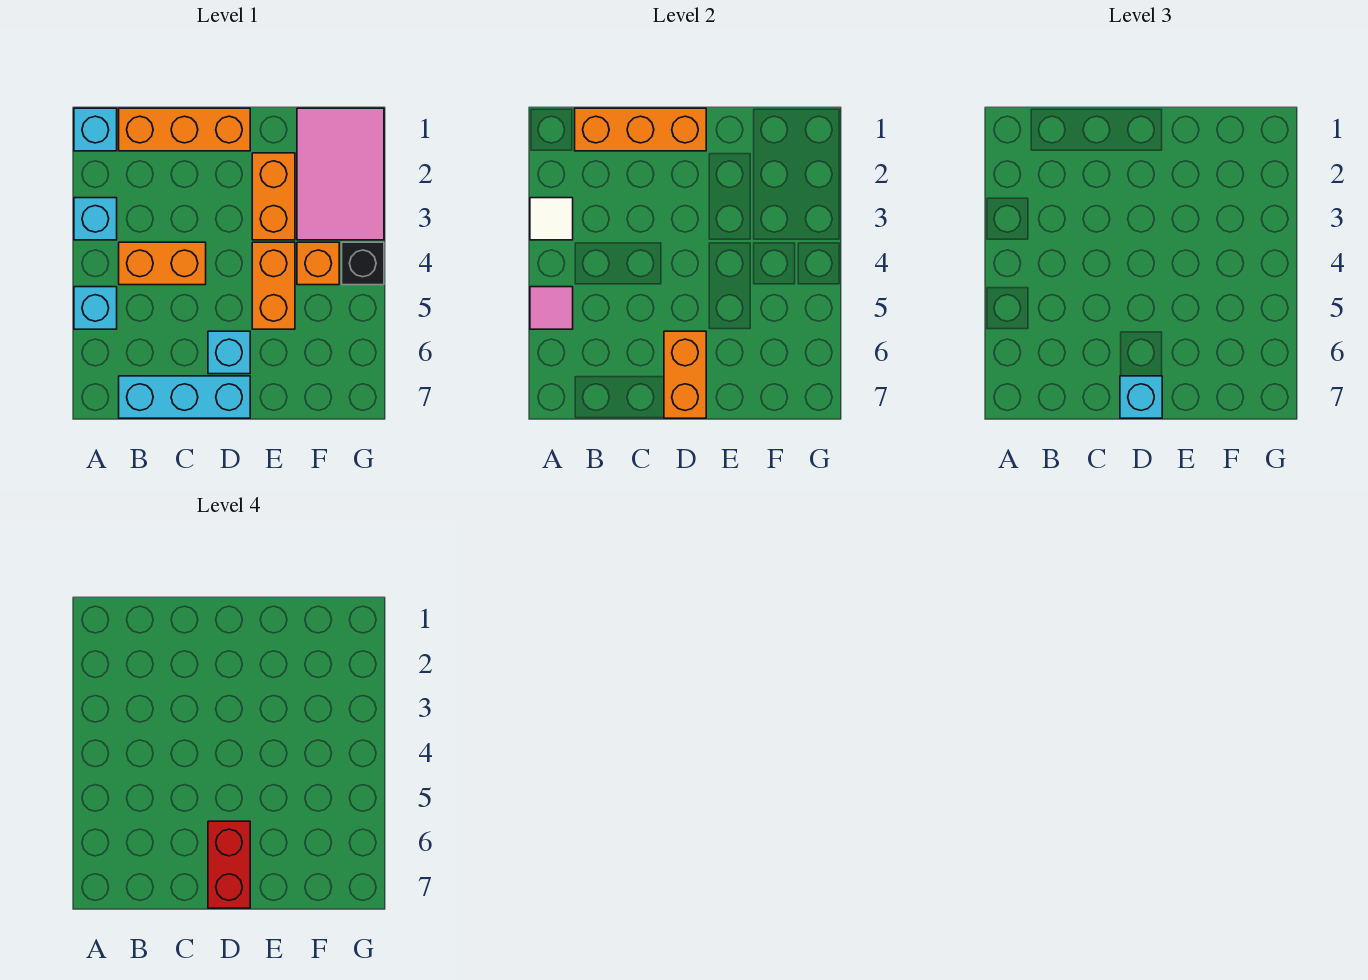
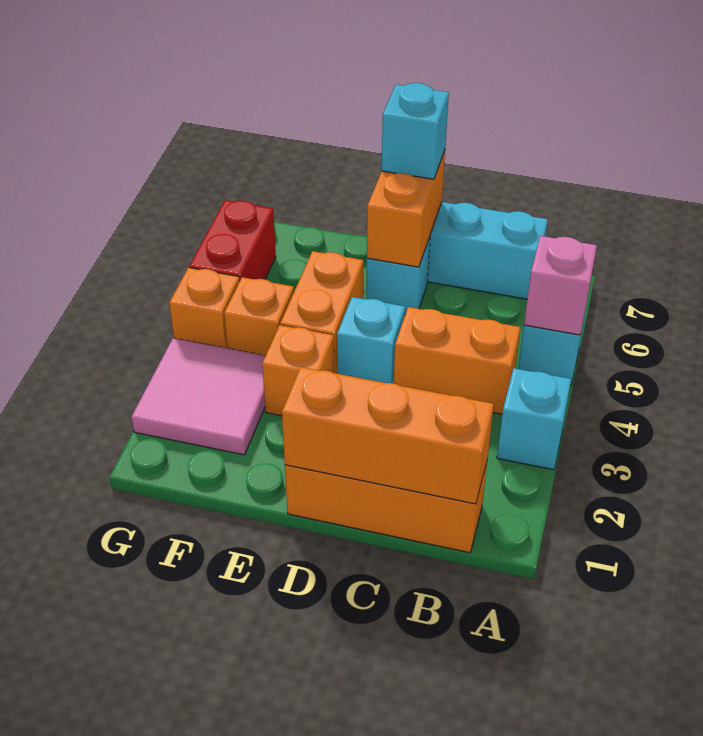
cyan 1x1 brick [74,108,117,151] -> cyan 1x1 brick moved to [337,297,405,383]
white 1x1 tile [530,198,573,240] -> none
pink 1x1 tile [530,287,573,329] -> pink 1x1 brick [524,236,597,335]
red 1x2 brick [208,821,250,908] -> red 1x2 brick moved to [189,200,276,280]
orange 1x2 brick [252,153,295,240] -> orange 1x1 brick [262,325,334,416]
pink 2x3 tile [297,108,384,240] -> pink 2x2 tile [131,338,266,455]
black 1x1 brick [342,242,384,285] -> orange 1x1 brick [169,268,240,348]

